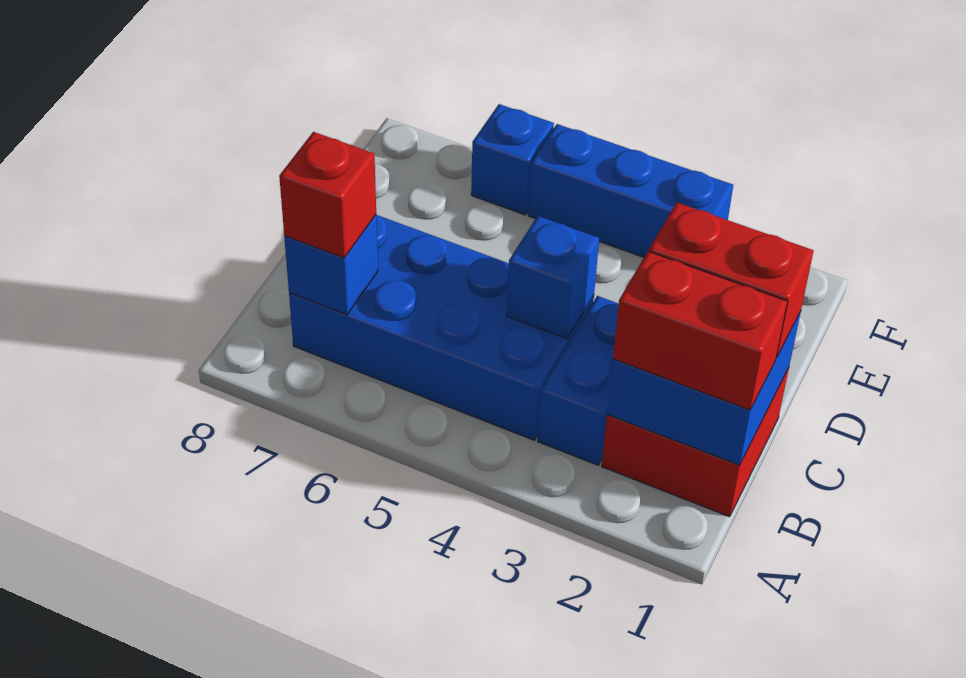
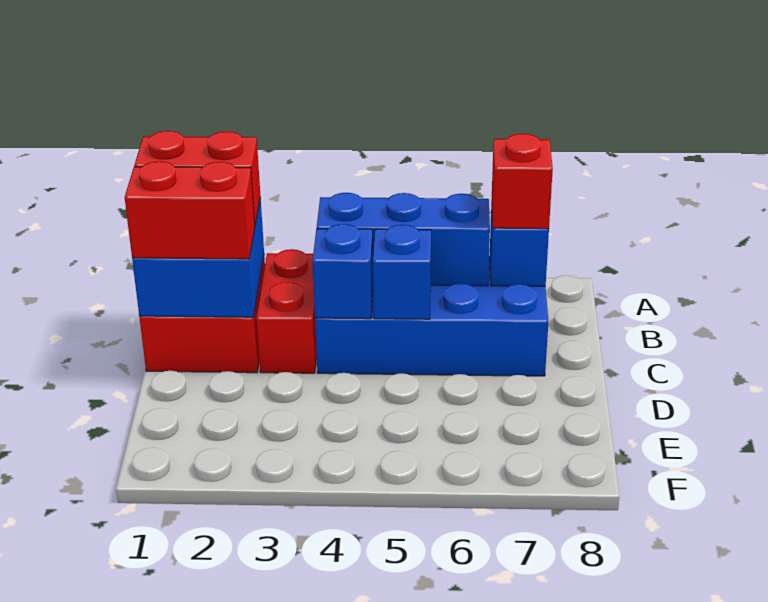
blue 1x2 brick [538,296,619,465] -> red 1x2 brick [256,249,317,373]
blue 1x3 brick [528,124,733,257] -> blue 1x3 brick moved to [317,193,490,286]
blue 1x1 brick [471,104,554,215] -> blue 1x1 brick moved to [373,225,431,319]

